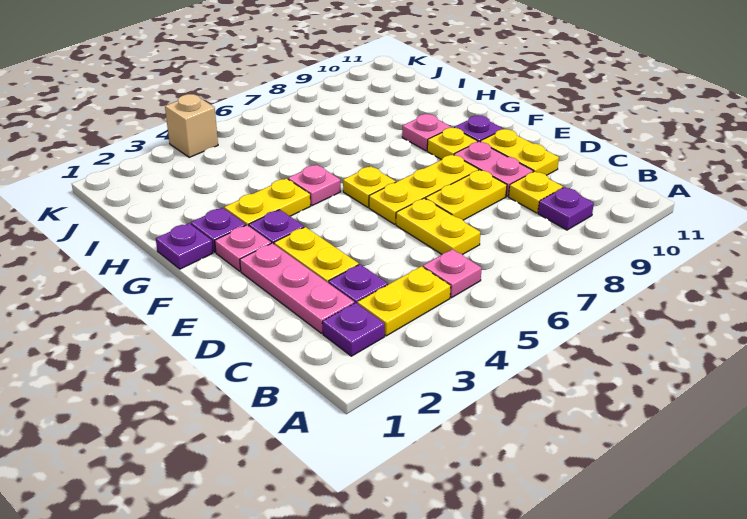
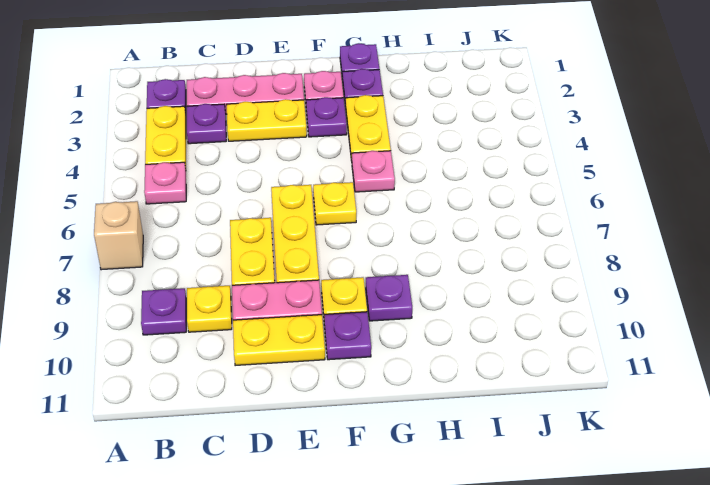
yellow 1x2 plate [396,198,480,255] -> none
pink 1x1 plate [402,114,451,151] -> purple 1x1 plate [366,275,412,321]
tan 1x1 brick [165,94,218,157] -> tan 1x1 brick moved to [94,201,143,270]

